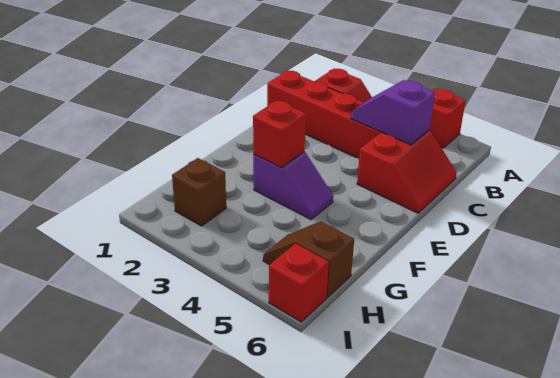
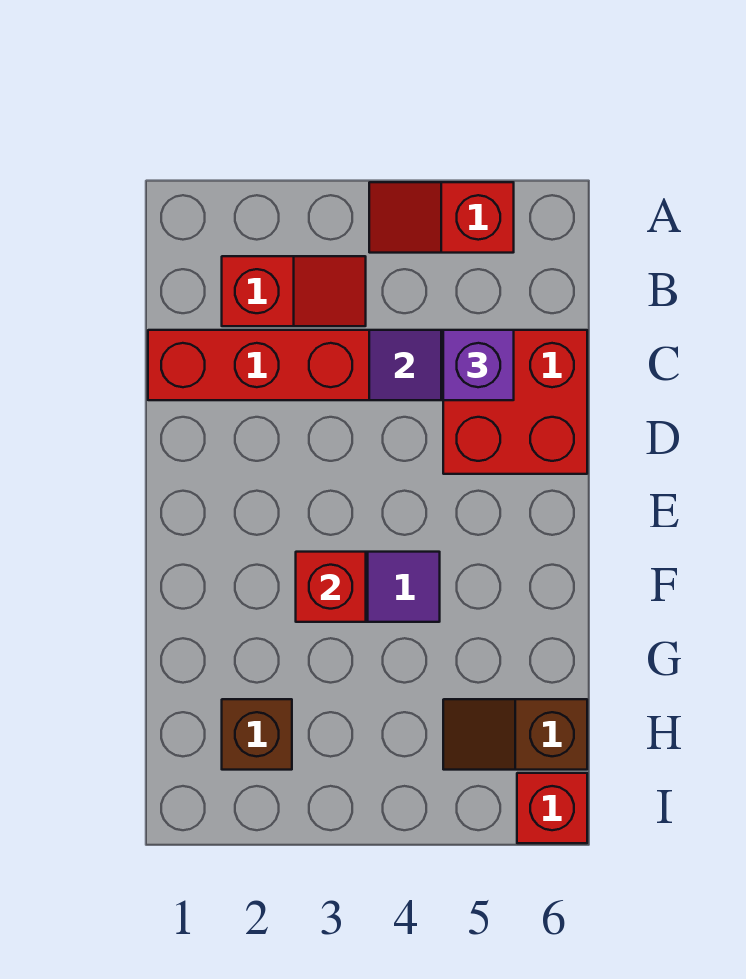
red 2x2 slope [357,130,457,213] -> red 2x2 brick [443,330,587,474]
none -> purple 1x1 brick [443,330,514,400]

